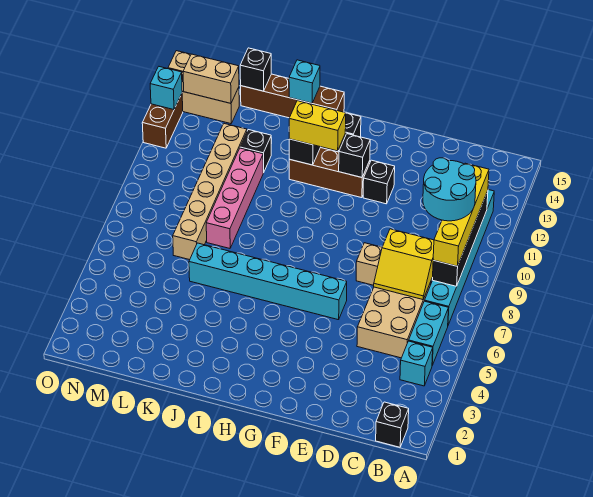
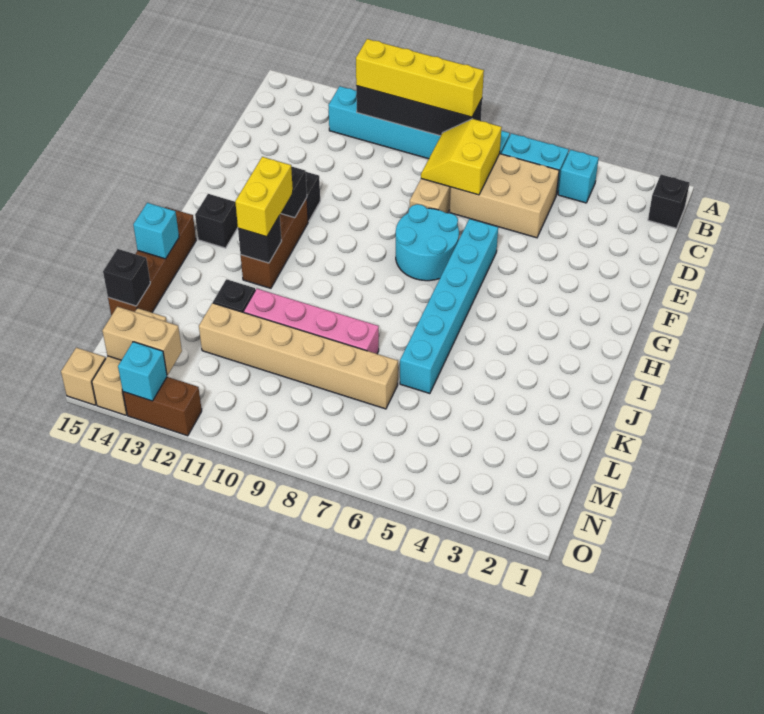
cyan 2x2 round brick [423,158,476,221] -> cyan 2x2 round brick moved to [396,204,459,281]
yellow 2x2 slope [374,229,434,300] -> yellow 2x2 slope turned to [421,119,502,195]
tan 1x2 brick [183,54,239,103] -> tan 1x2 brick turned to [102,307,182,375]

